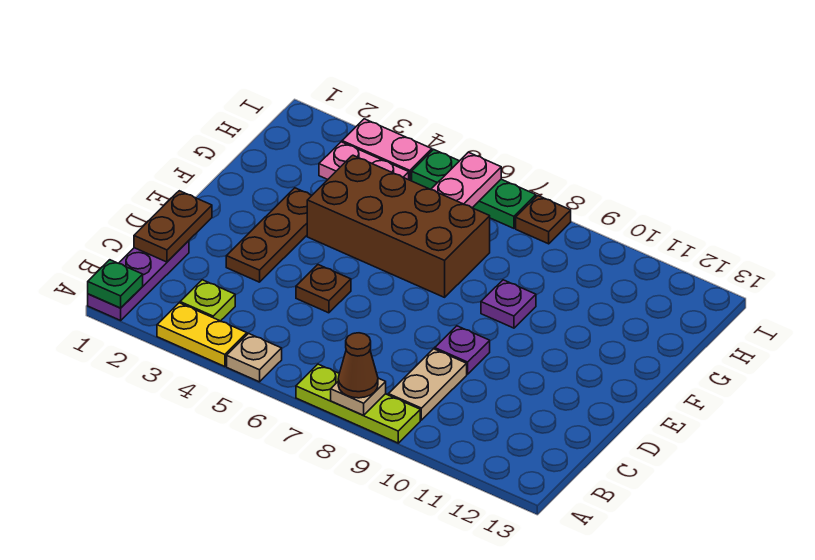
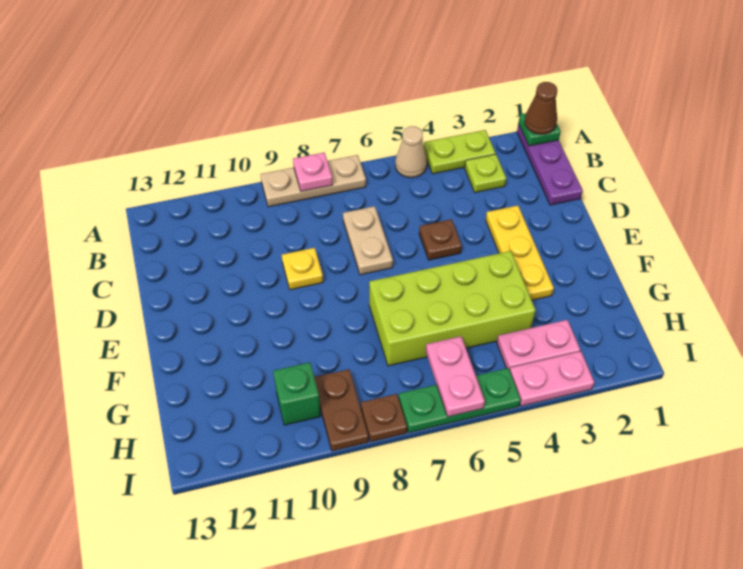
yellow 1x2 plate [157,303,247,367] -> lime 1x2 plate [424,130,496,174]
tan 1x1 plate [227,334,282,382] -> tan 1x1 cone [395,126,427,178]
lime 1x3 plate [296,364,420,443] -> tan 1x3 plate [261,155,366,207]
tan 1x1 plate [331,378,386,415] -> pink 1x1 plate [293,152,333,191]
brown 1x1 cone [338,333,378,398] -> brown 1x1 cone moved to [524,82,557,134]
tan 1x2 plate [388,349,467,420] -> tan 1x2 plate moved to [343,206,393,275]
brown 1x2 plate [134,191,212,262] -> brown 1x2 plate moved to [314,369,368,451]
brown 1x3 plate [226,188,312,282] -> yellow 1x3 plate [486,206,554,300]
purple 1x1 plate [435,326,490,374] -> yellow 1x1 plate [282,248,323,290]
brown 2x4 brick [307,155,490,297] -> lime 2x4 brick [369,251,536,366]
purple 1x1 plate [481,280,536,328] -> none
none -> green 1x1 brick [273,362,321,425]

